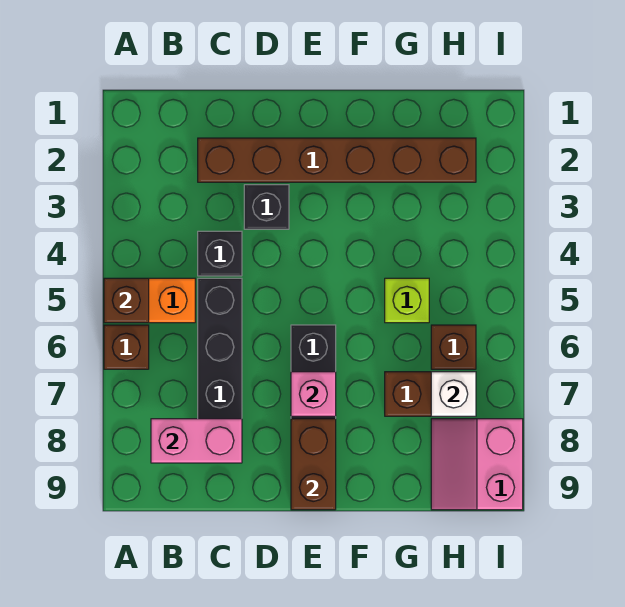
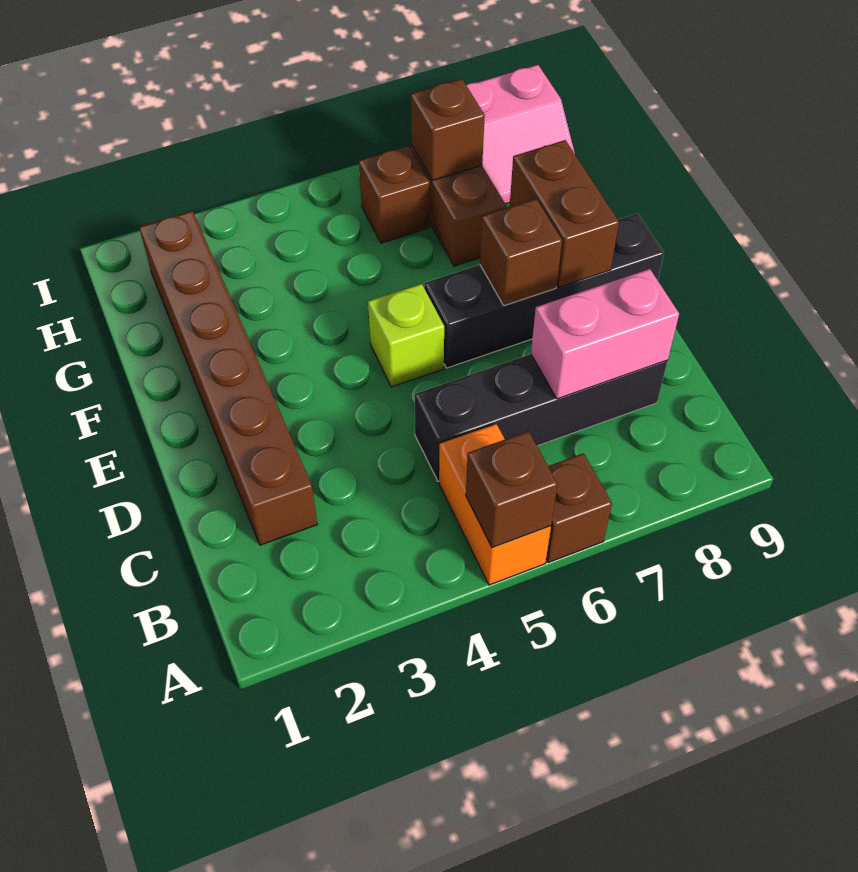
pink 1x2 brick [151,419,242,463] -> pink 1x2 brick turned to [531,269,679,399]
black 1x1 brick [198,231,242,276] -> none
black 1x1 brick [244,185,289,229] -> none
pink 1x1 brick [291,372,336,416] -> brown 1x1 brick [480,199,562,306]
brown 1x2 brick [291,419,336,510] -> brown 1x2 brick turned to [510,140,619,287]
lime 1x1 brick [385,278,429,323] -> lime 1x1 brick moved to [368,284,444,387]
white 1x1 brick [431,372,476,416] -> brown 1x1 brick [411,79,485,181]

